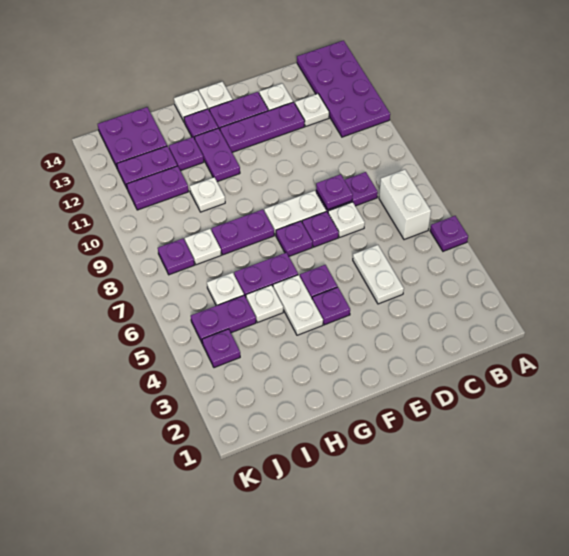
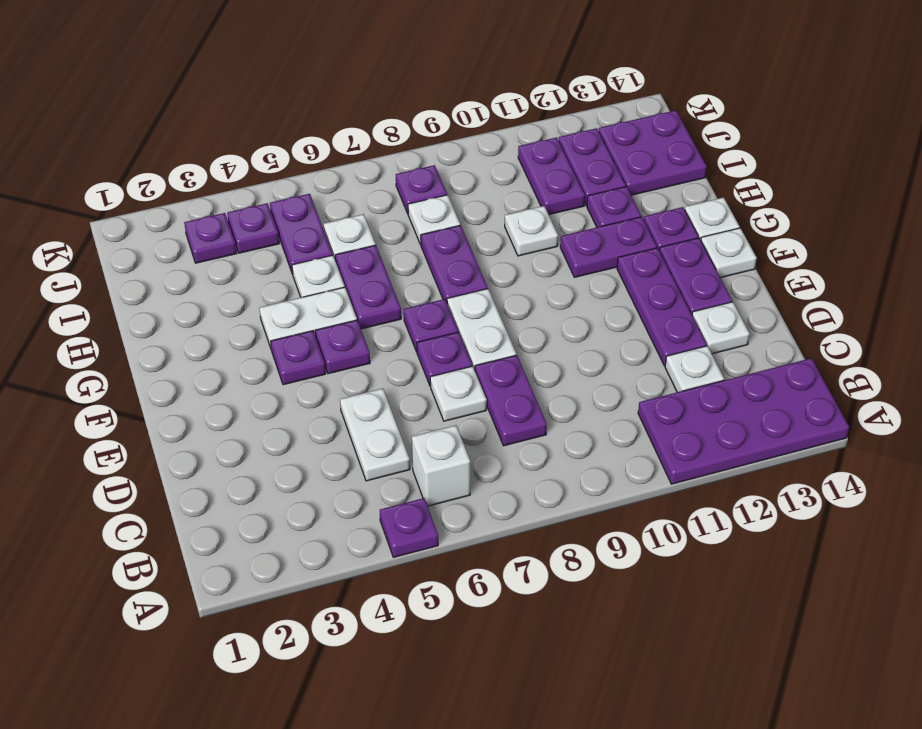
white 1x2 brick [379,170,431,240] -> white 1x1 brick [412,425,470,506]
white 1x2 plate [353,245,404,304] -> white 1x2 plate turned to [340,388,410,481]
purple 1x1 plate [316,174,353,209] -> purple 1x1 plate moved to [184,213,236,263]

